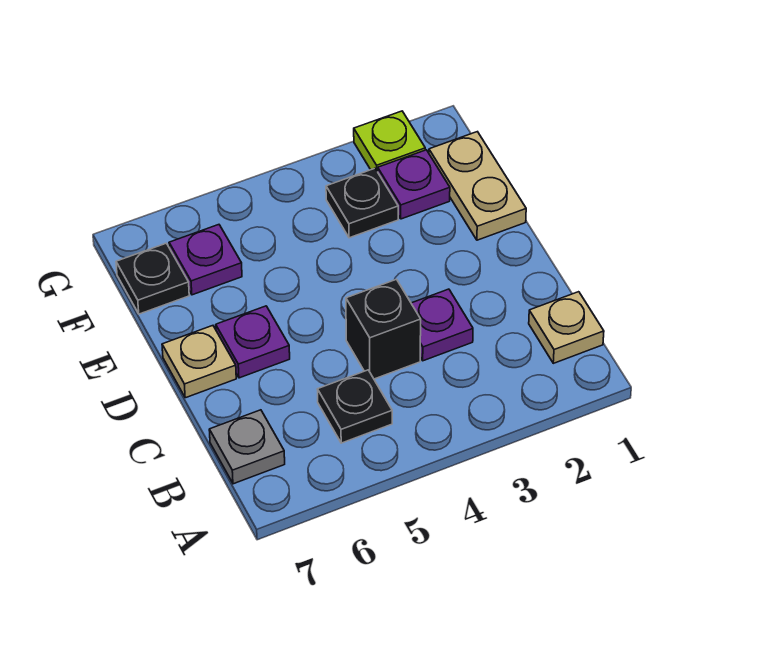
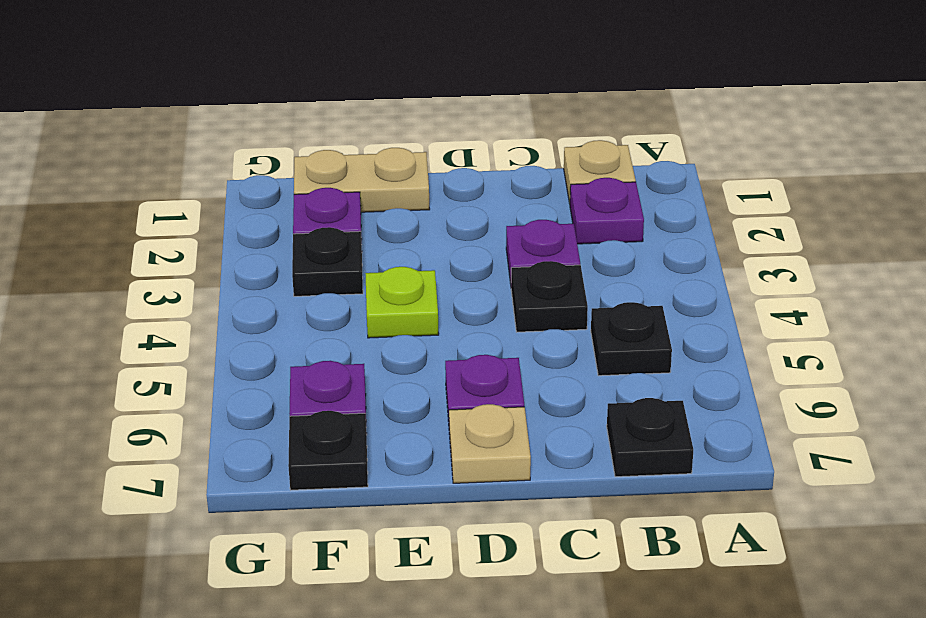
none -> purple 1x1 plate [570,178,644,244]
grey 1x1 plate [209,410,285,484] -> black 1x1 plate [607,398,693,477]
black 1x1 brick [346,279,421,379] -> black 1x1 plate [511,261,588,332]
lime 1x1 plate [354,111,425,172] -> lime 1x1 plate moved to [365,267,439,338]

